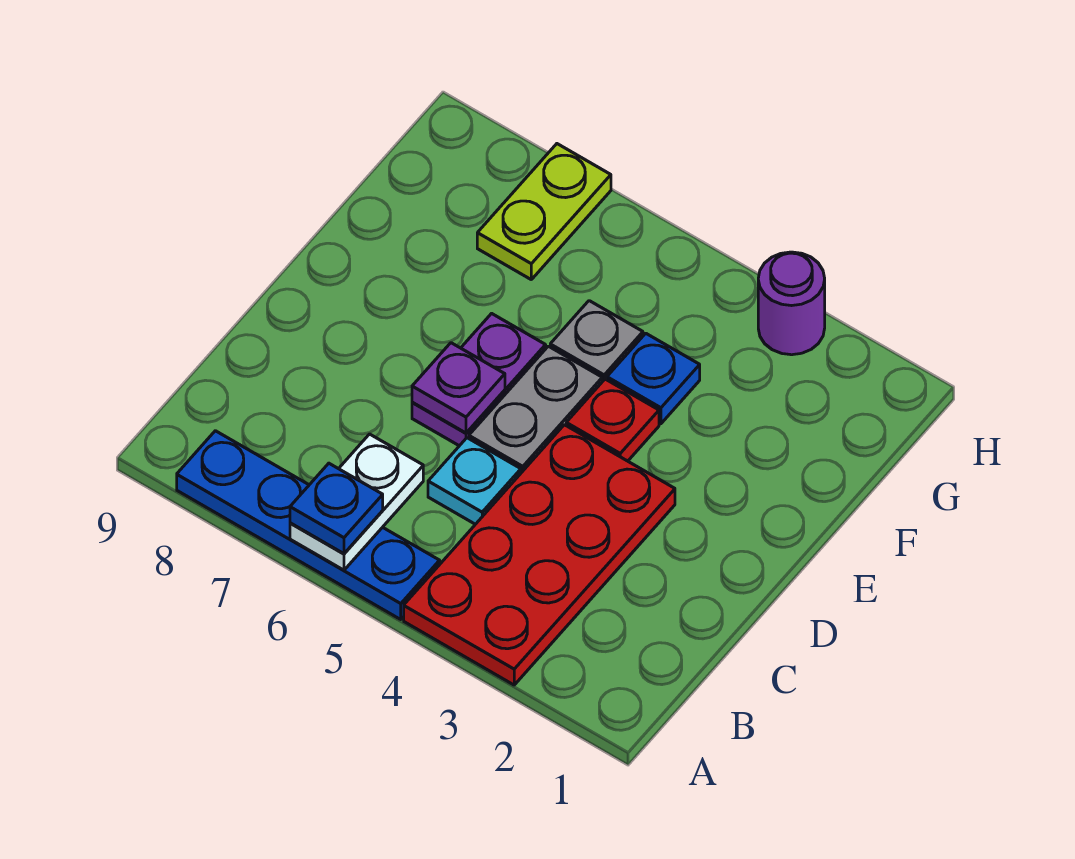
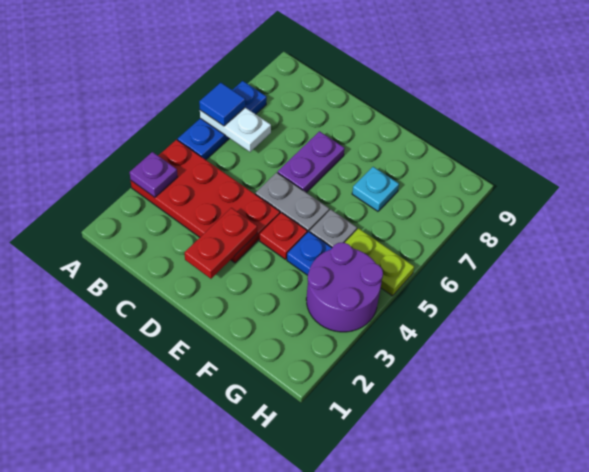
blue 1x4 plate [177,431,440,619] -> blue 1x3 plate [178,81,267,160]
blue 1x1 plate [290,463,383,554] -> blue 1x1 tile [199,83,245,126]
cyan 1x1 plate [428,438,521,524] -> cyan 1x1 plate moved to [352,167,399,211]
none -> red 1x2 plate [185,208,257,279]
purple 1x2 plate [412,313,546,446] -> purple 1x2 plate turned to [278,131,345,193]
purple 1x1 plate [412,343,505,433] -> purple 1x1 plate moved to [130,152,178,197]
lime 1x2 plate [477,144,611,279] -> lime 1x2 plate moved to [345,228,414,296]
purple 1x1 round brick [758,252,825,355] -> purple 2x2 round brick [306,243,383,332]

